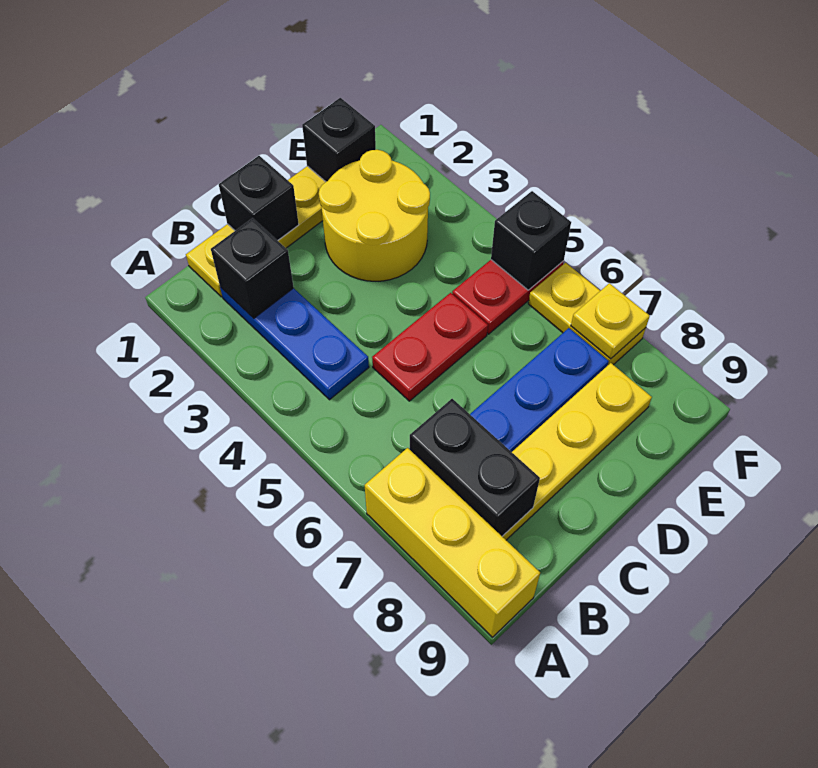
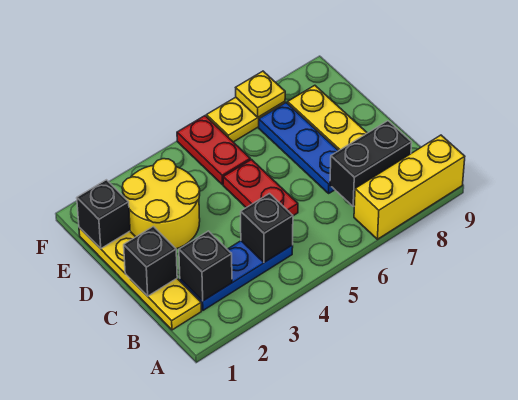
black 1x1 brick [491,191,571,290] -> black 1x1 brick moved to [241,194,293,263]

